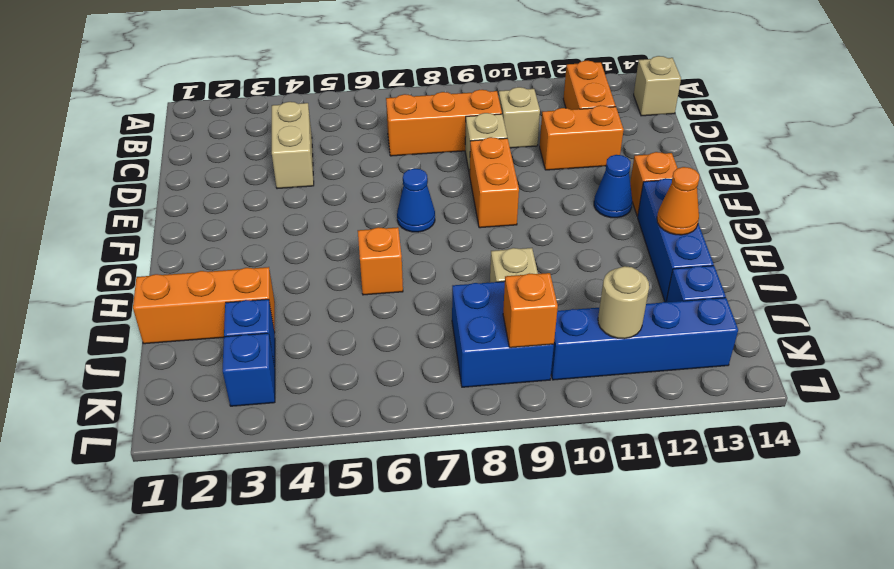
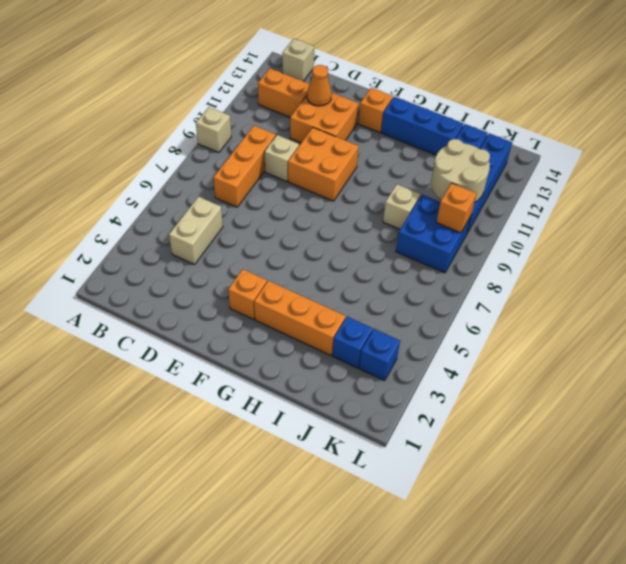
tan 1x2 brick [272,102,314,189] -> tan 1x2 brick turned to [169,197,223,265]
tan 1x1 brick [499,87,540,148] -> tan 1x1 brick moved to [196,107,231,153]
orange 1x2 brick [540,105,624,170] -> orange 2x2 brick [290,93,359,143]
orange 1x2 brick [469,137,519,228] -> orange 2x2 brick [288,128,359,201]
blue 1x1 cone [397,169,435,232] -> none
blue 1x1 cone [594,155,632,218] -> none
orange 1x1 brick [358,227,403,295] -> orange 1x1 brick moved to [228,269,267,319]
orange 1x1 cone [657,167,699,235] -> orange 1x1 cone moved to [307,65,332,106]
orange 1x3 brick [133,267,275,344] -> orange 1x3 brick turned to [254,281,346,355]
tan 1x1 round brick [598,266,649,339] -> tan 2x2 round brick [431,139,490,203]

